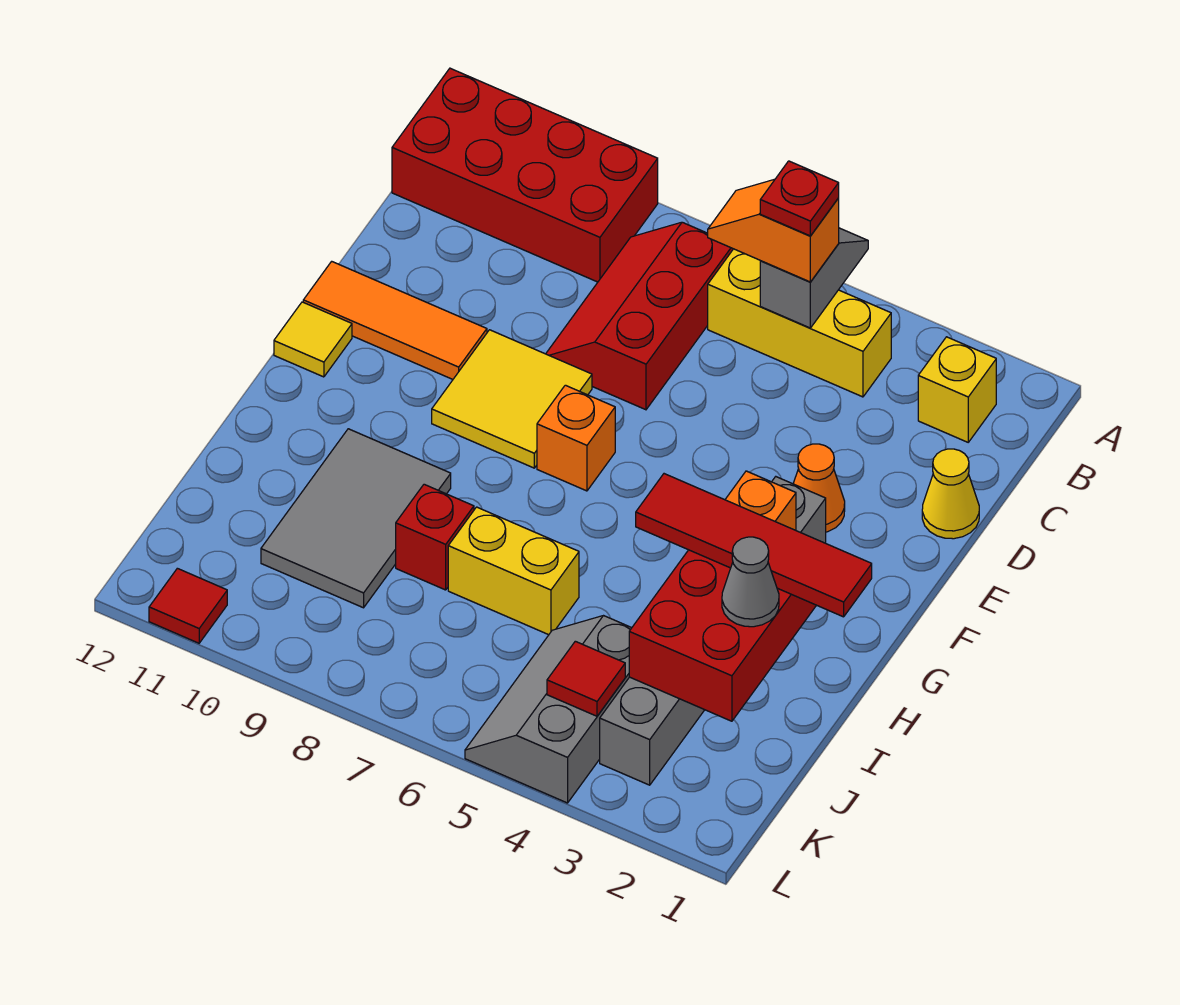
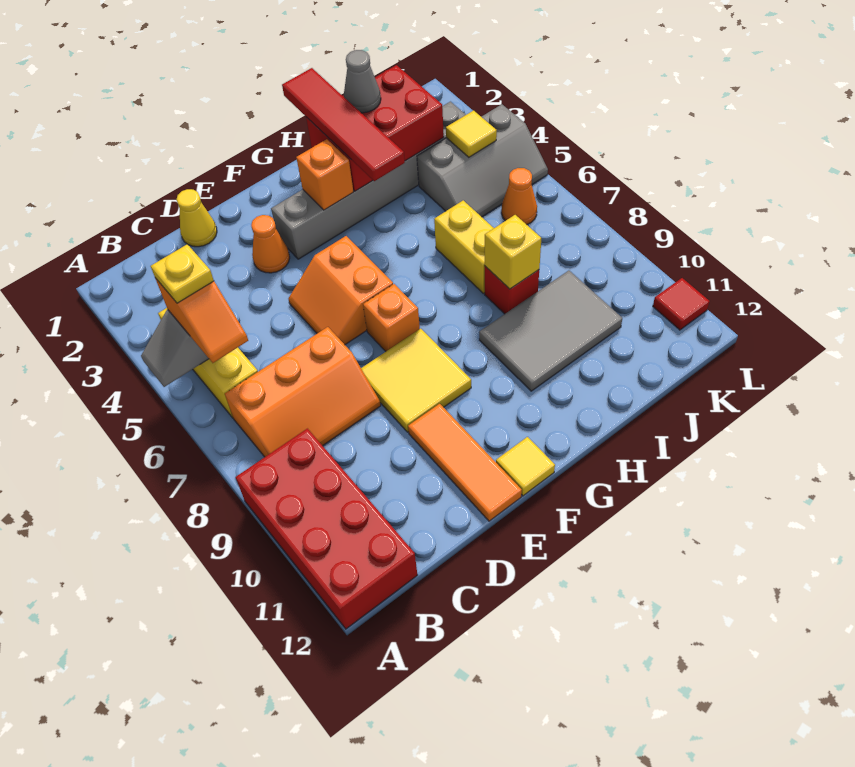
yellow 1x1 brick [918,337,996,442] -> yellow 1x1 brick moved to [485,215,541,289]
red 1x1 plate [760,161,839,236] -> yellow 1x1 plate [151,244,214,303]
red 2x3 slope [546,222,733,410] -> orange 2x3 slope [225,327,381,457]
none -> orange 2x2 slope [288,236,393,345]
red 1x1 tile [547,641,625,716] -> yellow 1x1 tile [446,111,497,157]
none -> orange 1x1 cone [501,168,537,225]

